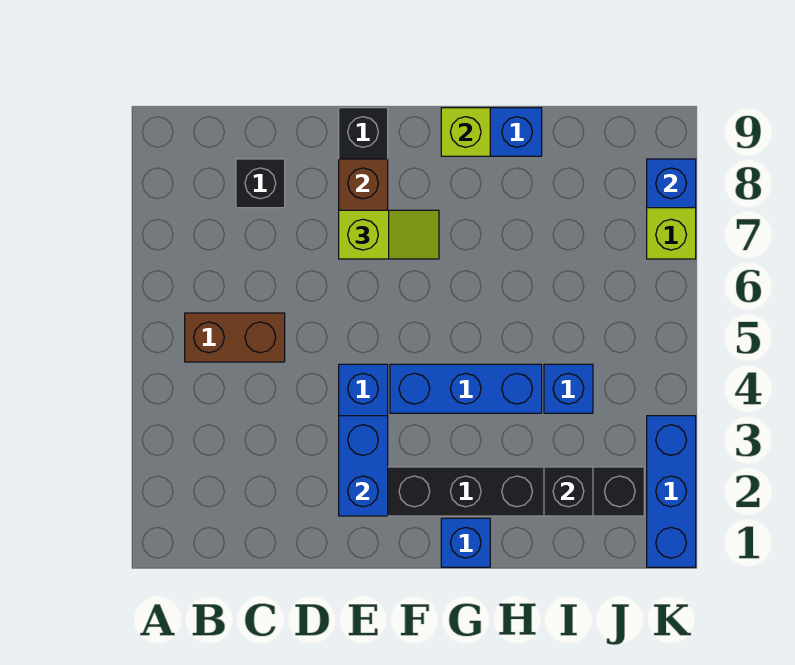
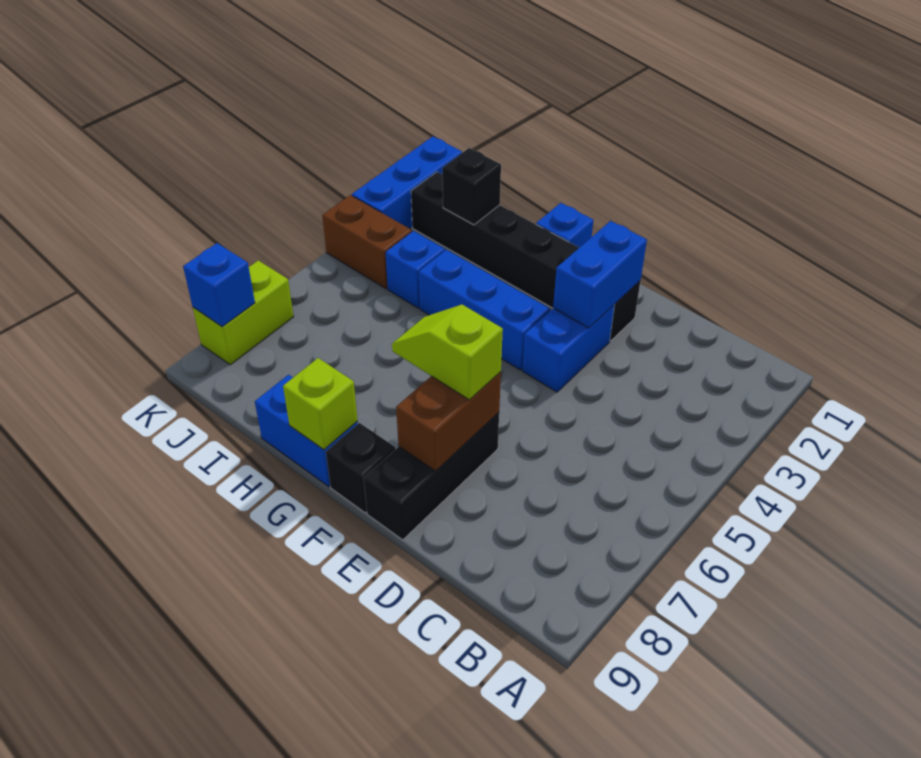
brown 1x2 brick [185,313,285,362] -> brown 1x2 brick moved to [322,195,412,289]
black 1x1 brick [236,159,285,208] -> black 1x1 brick moved to [326,423,395,513]

